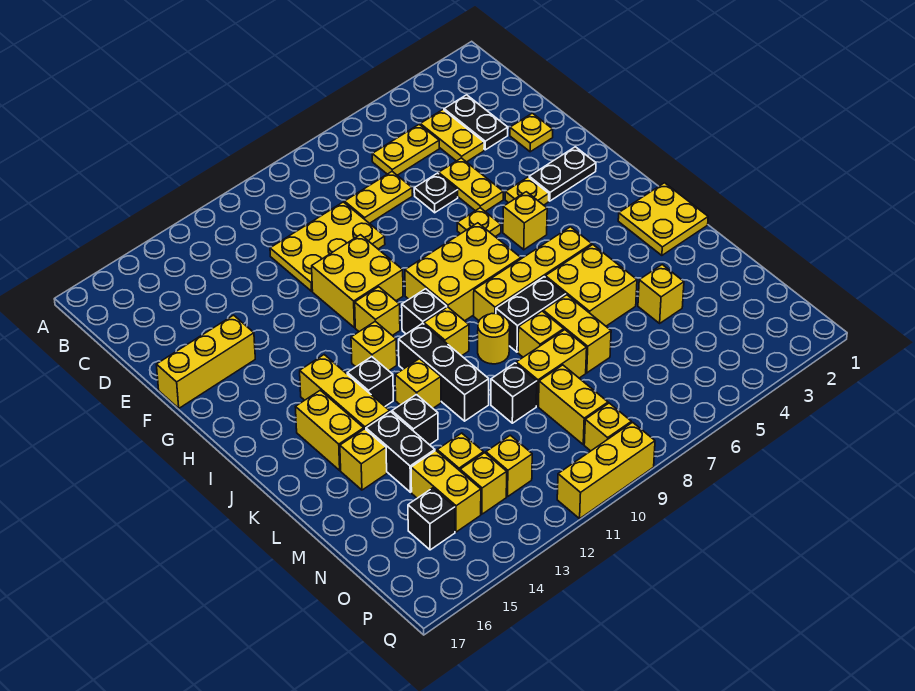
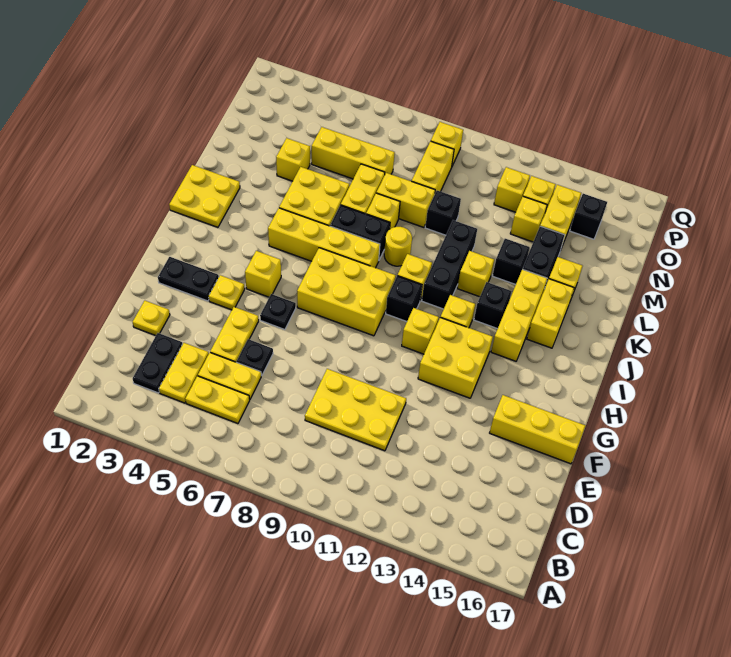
yellow 1x2 plate [345,172,412,223] -> yellow 1x2 plate moved to [198,353,261,399]
yellow 2x2 brick [312,235,403,328] -> yellow 2x2 brick moved to [418,318,493,398]
yellow 1x1 plate [457,208,501,236] -> black 1x1 plate [260,294,296,330]
yellow 1x3 brick [557,422,655,519] -> yellow 1x3 brick moved to [312,127,395,179]

